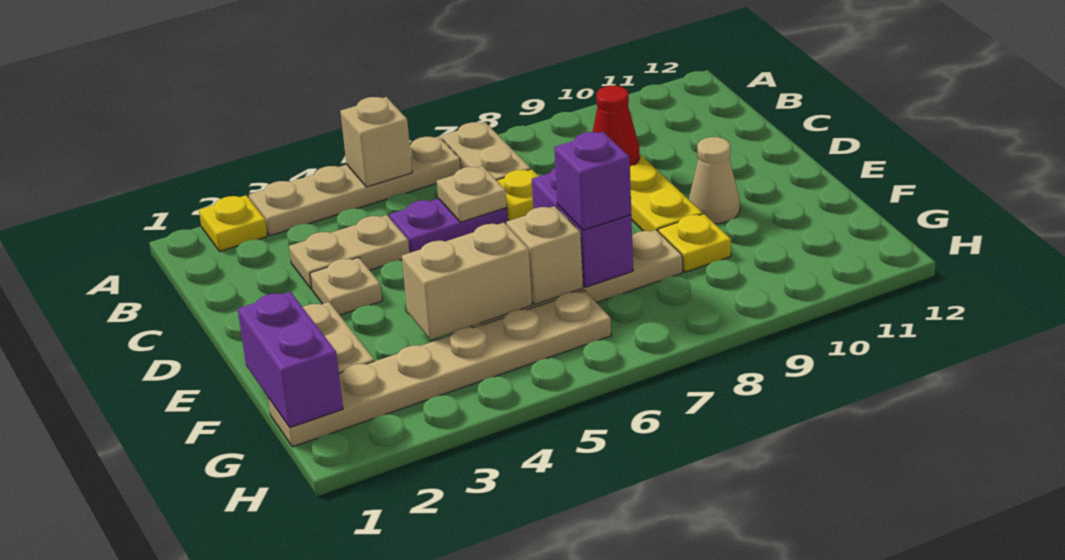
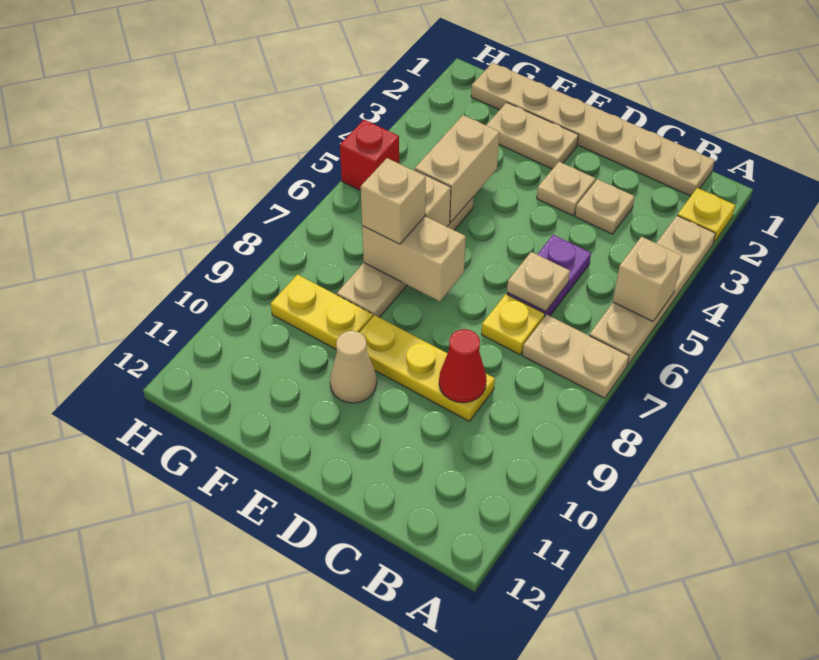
tan 1x2 plate [289,215,409,289] -> tan 1x1 plate [575,179,635,234]
purple 1x2 brick [532,168,633,287] -> tan 1x2 brick [362,216,466,301]
purple 1x2 brick [238,292,343,428] -> none
purple 1x1 brick [554,132,631,230] -> tan 1x1 brick [361,158,426,244]
yellow 1x1 plate [658,214,731,272] -> yellow 1x2 plate [271,275,373,349]
tan 1x6 plate [268,290,611,447] -> tan 1x6 plate turned to [471,63,715,196]
none -> red 1x1 brick [340,120,399,191]

